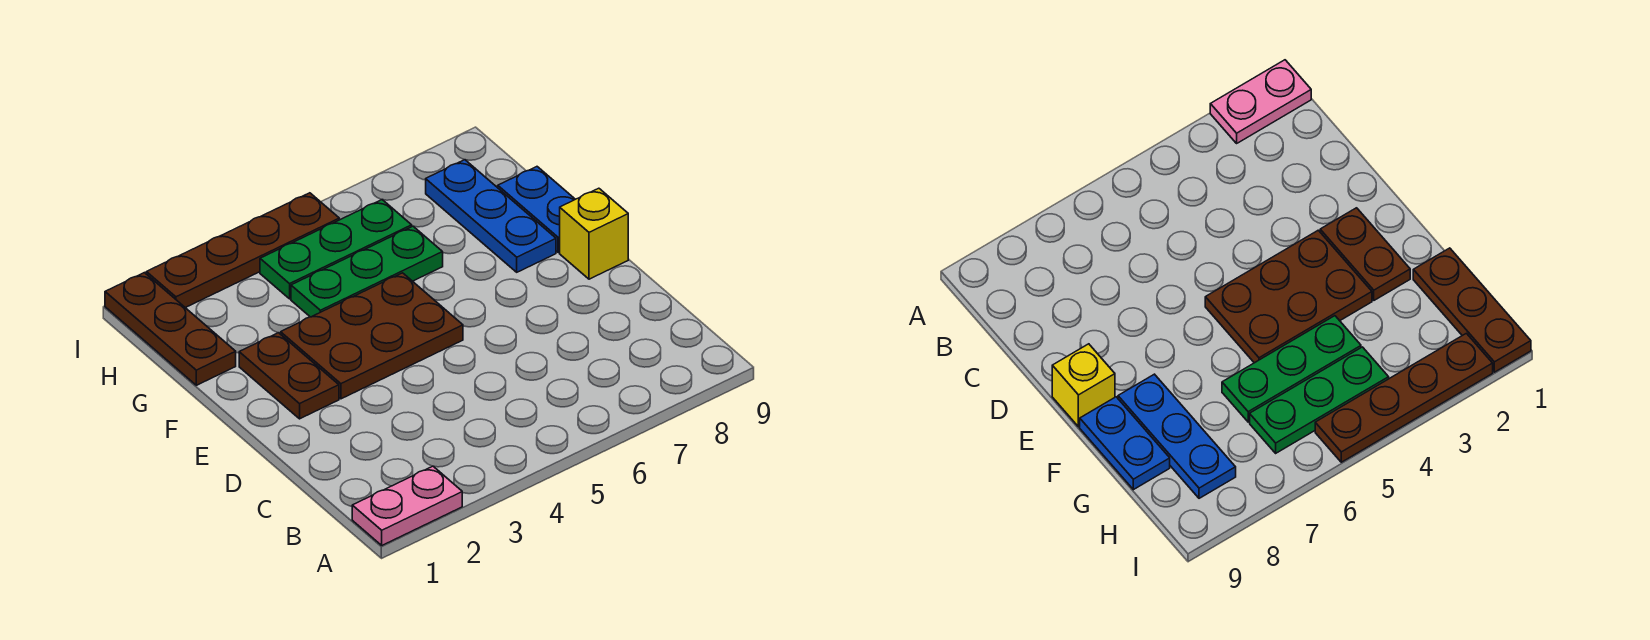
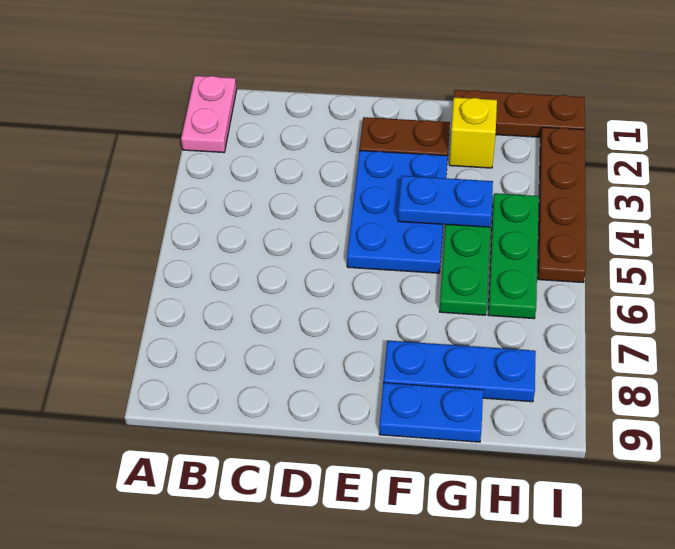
brown 2x3 plate [281,273,463,399] -> blue 2x3 plate [347,150,448,273]
yellow 1x1 brick [560,188,628,279] -> yellow 1x1 brick moved to [449,97,497,168]
none -> blue 1x2 plate [398,176,493,227]

